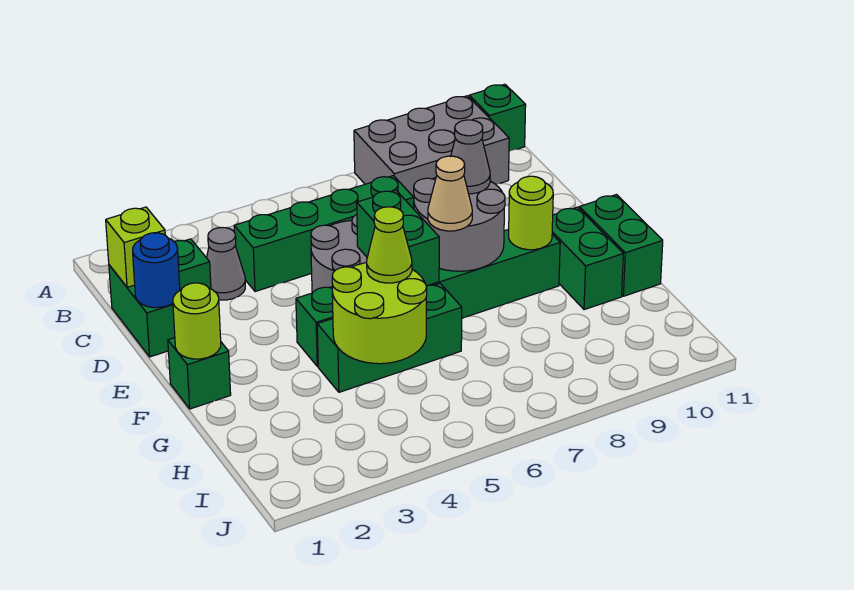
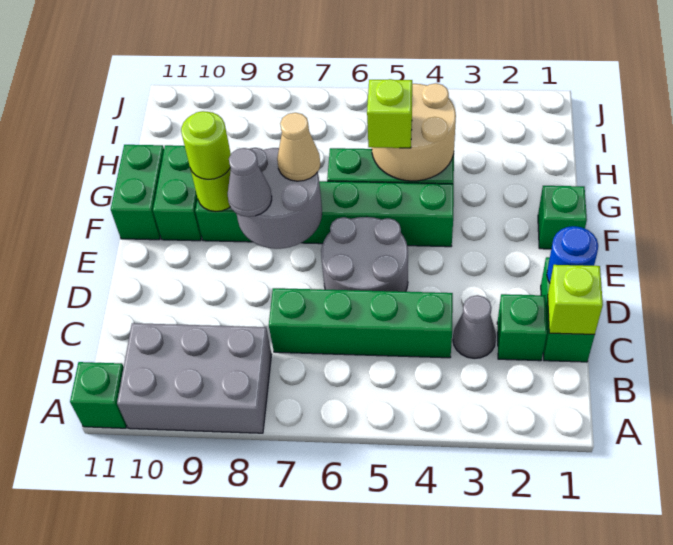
green 1x2 brick [357,190,439,286] -> none
lime 1x1 round brick [173,283,221,359] -> lime 1x1 round brick moved to [181,111,231,179]
lime 2x2 round brick [332,263,427,364] -> tan 2x2 round brick [372,83,456,181]
lime 1x1 cone [367,207,412,283] -> lime 1x1 brick [367,79,412,148]

